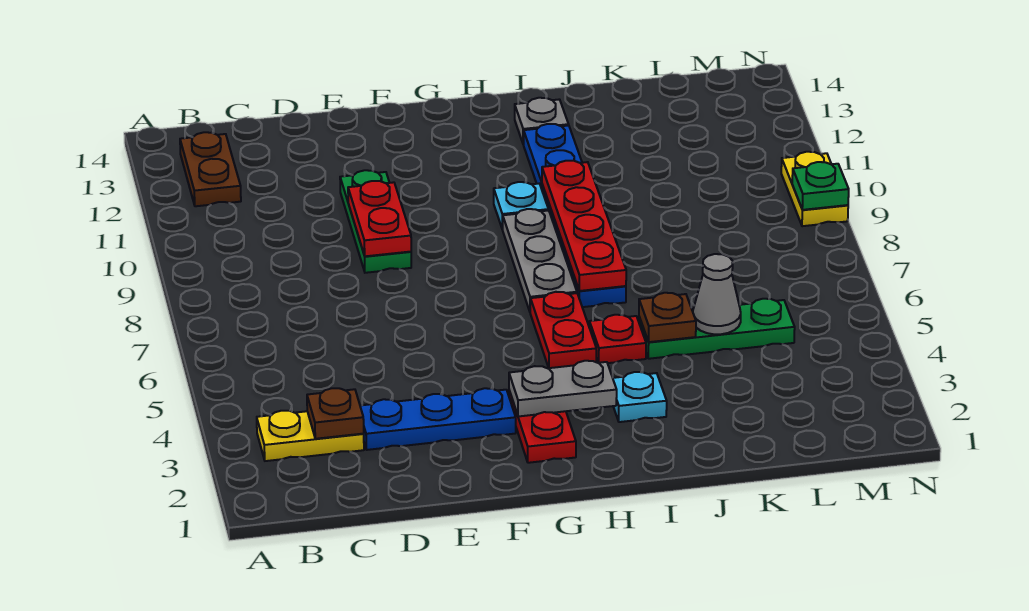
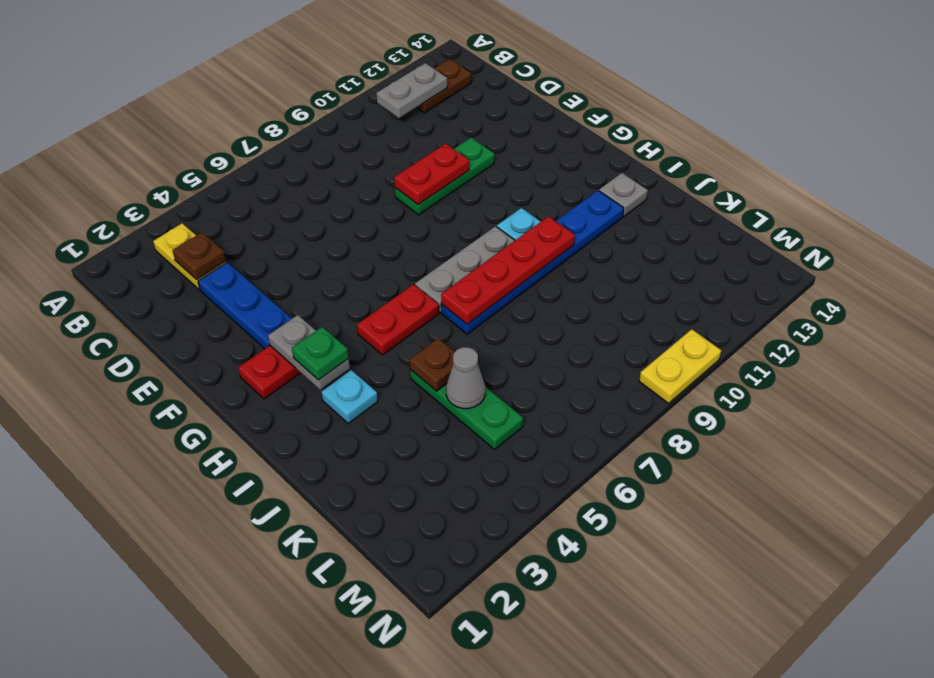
none -> grey 1x2 plate [376,63,447,118]
red 1x1 plate [589,315,646,363] -> none
green 1x1 plate [792,162,849,210] -> green 1x1 plate moved to [292,327,349,380]

